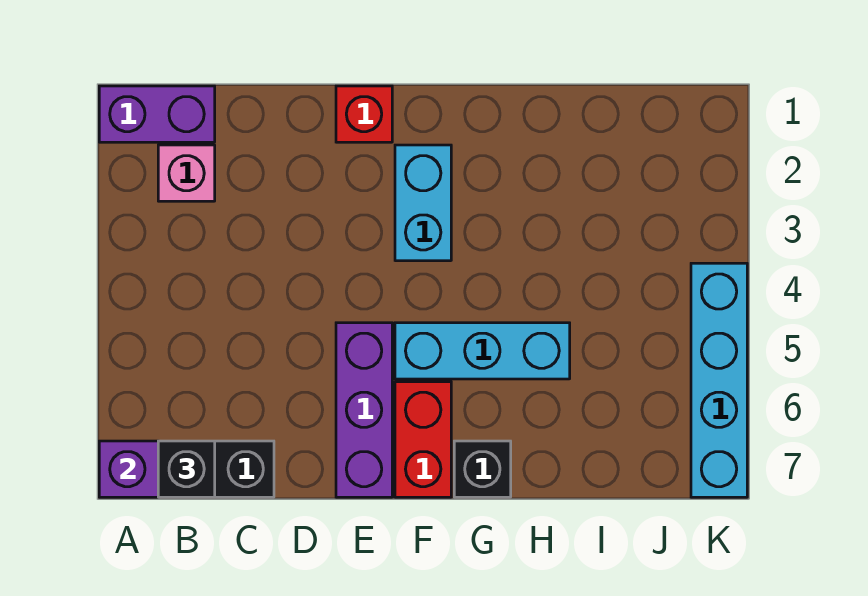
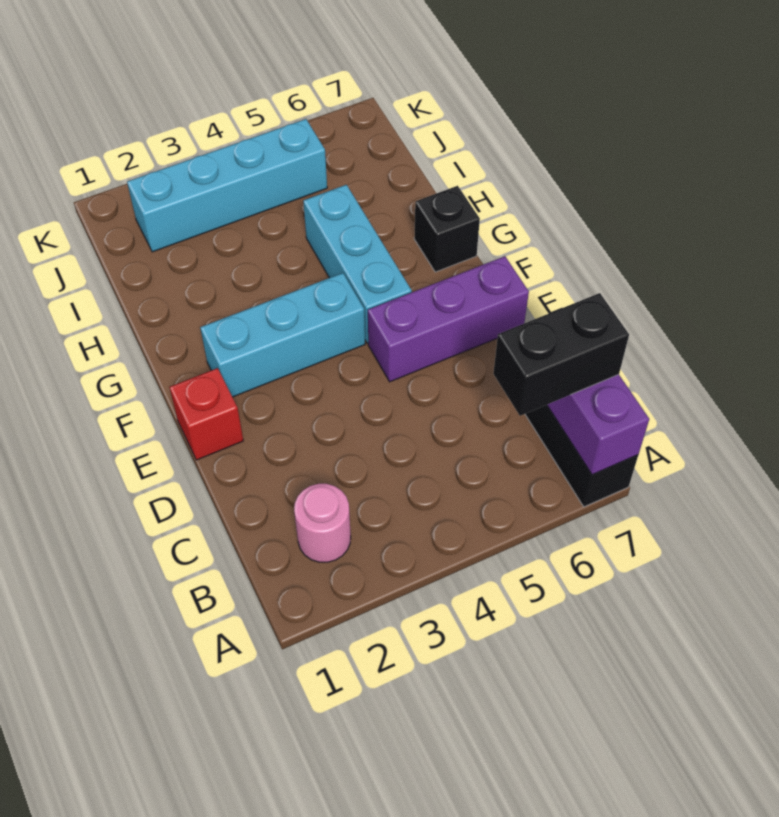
purple 1x2 brick [99,86,215,142] -> none
pink 1x1 brick [158,145,215,201] -> pink 1x1 round brick [294,484,351,562]
black 1x1 brick [158,441,215,497] -> black 1x2 brick [493,293,629,416]
cyan 1x2 brick [395,145,451,261] -> cyan 1x3 brick [200,273,365,397]
red 1x2 brick [395,382,451,497] -> none
cyan 1x4 brick [691,263,747,497] -> cyan 1x4 brick moved to [127,119,327,252]

